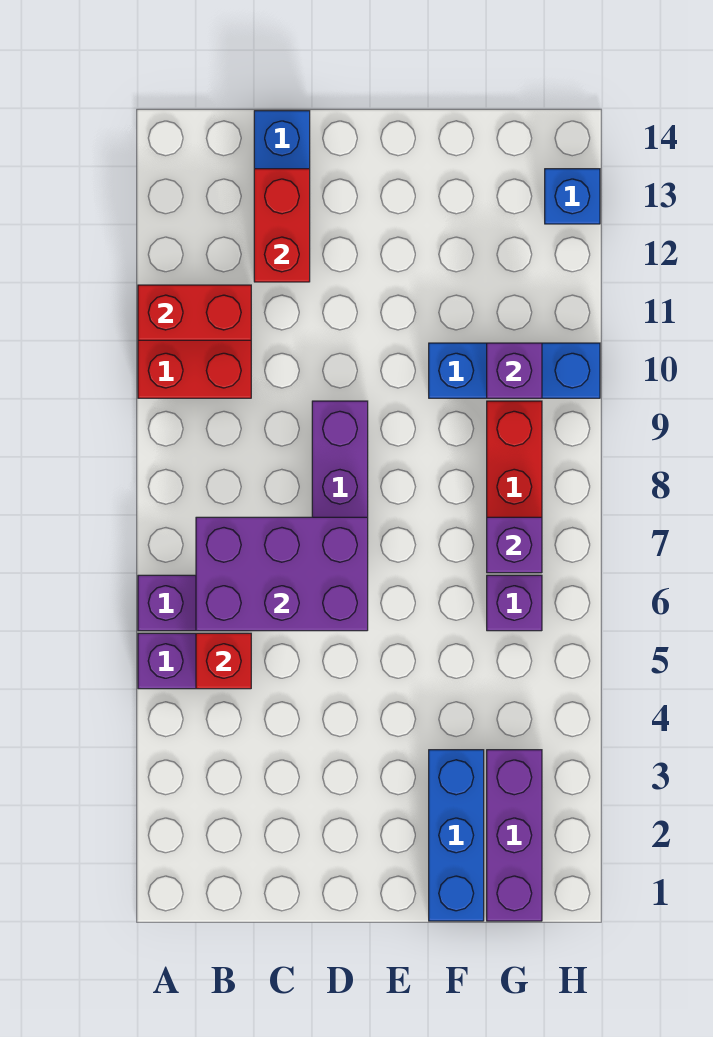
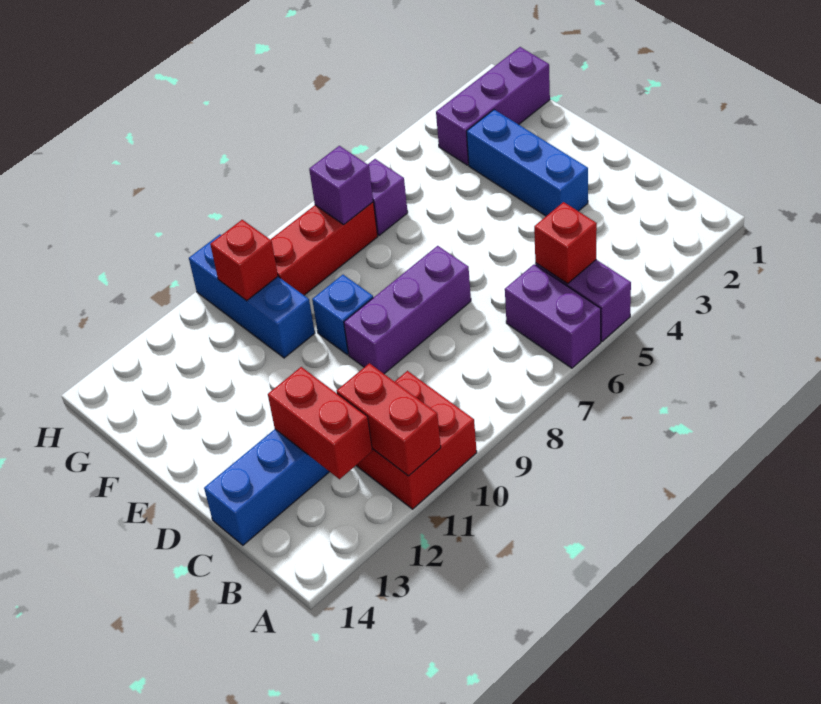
purple 2x3 brick [196,517,368,631] -> none
red 1x2 brick [254,169,310,282] -> red 1x2 brick turned to [268,367,372,479]
blue 1x3 brick [429,750,484,921] -> blue 1x3 brick turned to [467,110,588,216]
purple 1x1 brick [487,343,542,398] -> red 1x1 brick [210,220,278,301]
blue 1x1 brick [545,169,600,224] -> blue 1x1 brick moved to [312,275,373,355]

